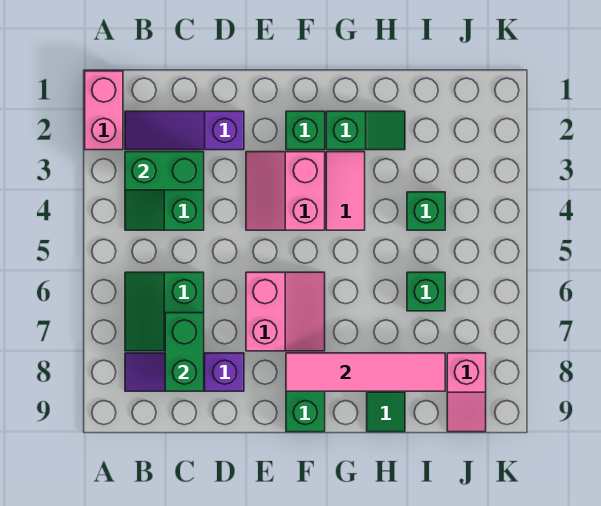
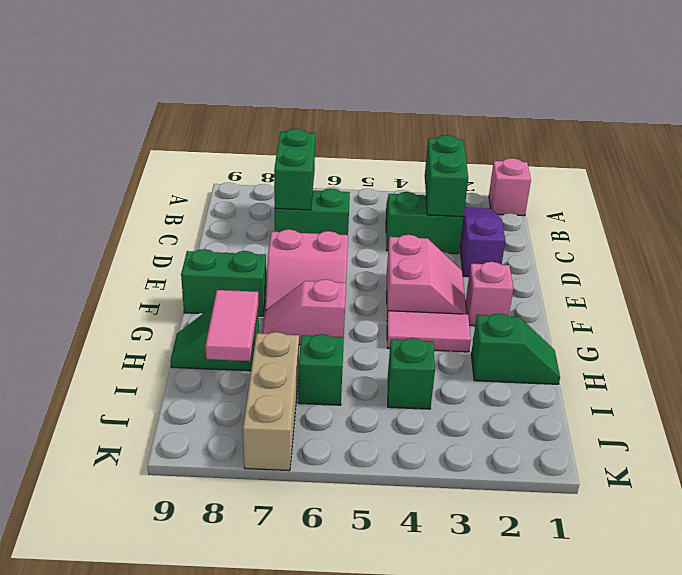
pink 1x2 brick [85,71,123,150] -> pink 1x1 brick [489,158,531,216]
purple 1x3 slope [125,353,244,391] -> none
green 1x2 brick [165,313,204,391] -> green 1x2 brick turned to [274,129,315,210]
pink 2x2 slope [246,152,325,230] -> pink 2x2 slope turned to [387,235,467,316]
green 1x1 brick [286,111,325,150] -> pink 1x1 brick [466,262,513,326]
pink 1x4 tile [286,353,445,391] -> pink 1x2 tile [205,290,259,361]
green 1x2 slope [326,111,405,150] -> green 1x2 slope turned to [471,313,560,384]
none -> tan 1x3 brick [243,332,299,471]
pink 1x2 slope [447,353,486,432] -> pink 1x2 slope moved to [262,279,346,345]

